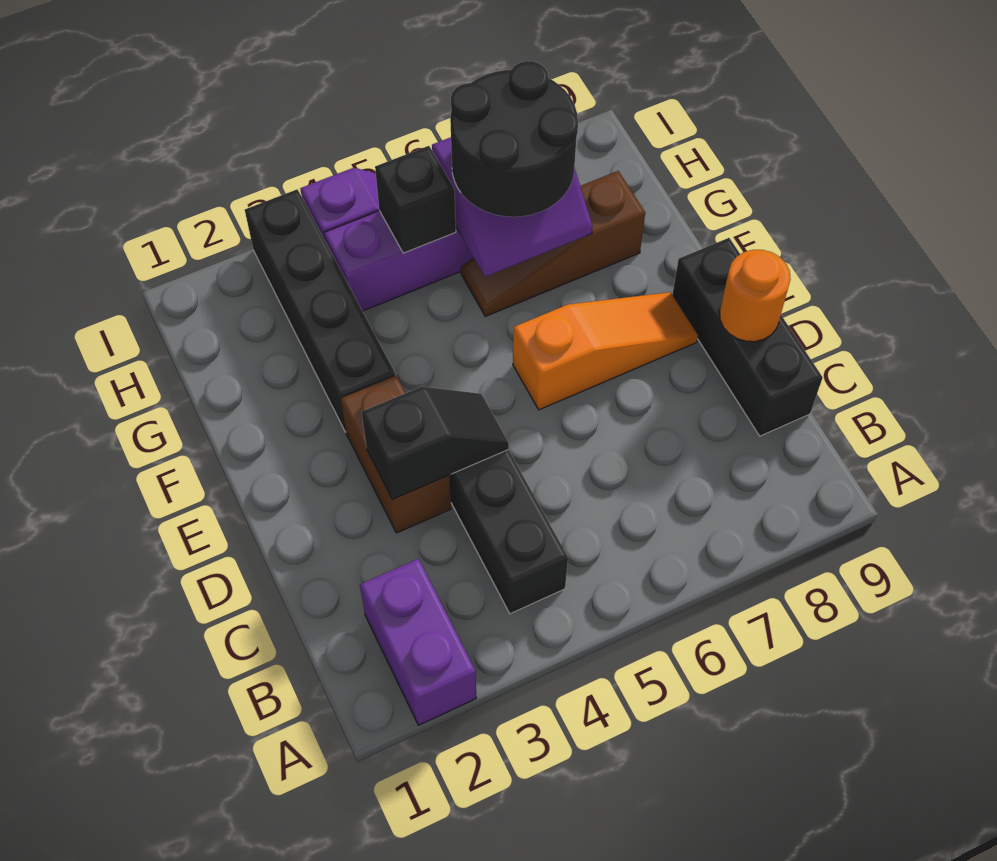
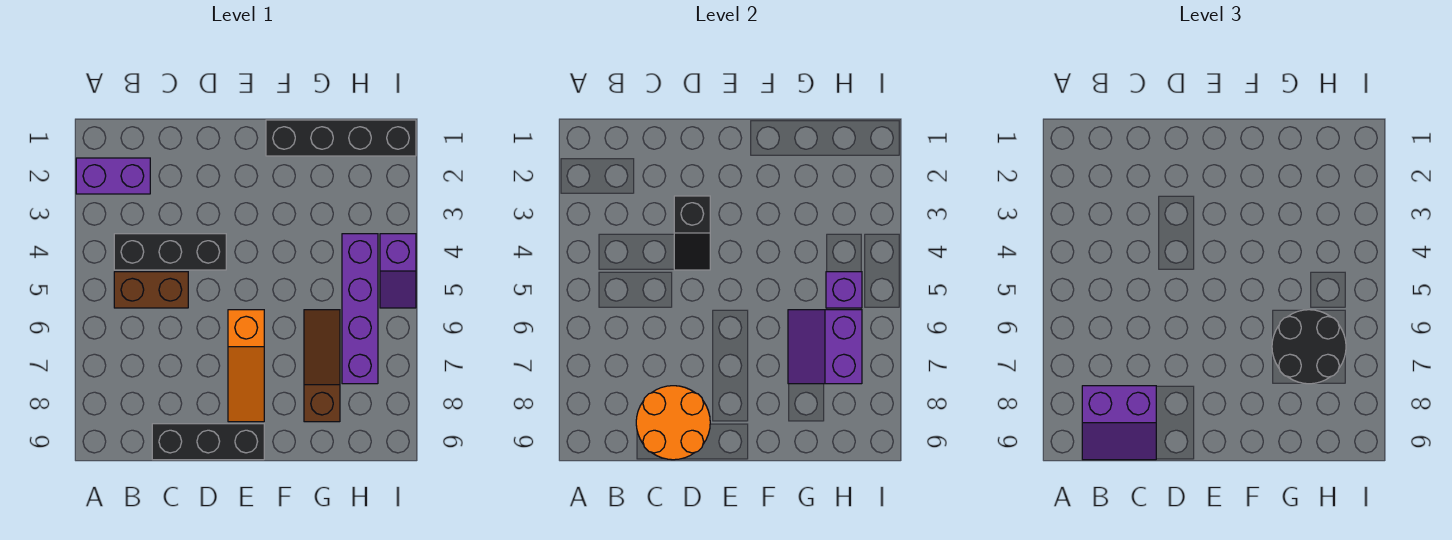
none -> purple 2x2 slope [1082,386,1156,460]
brown 1x2 brick [341,376,451,533] -> brown 1x2 brick moved to [114,272,188,308]
orange 1x1 round brick [720,250,791,342] -> orange 2x2 round brick [636,386,710,460]
black 1x4 brick [245,189,395,432] -> black 1x4 brick moved to [266,120,416,156]
black 1x1 brick [375,146,456,253] -> purple 1x1 brick [826,272,862,308]

